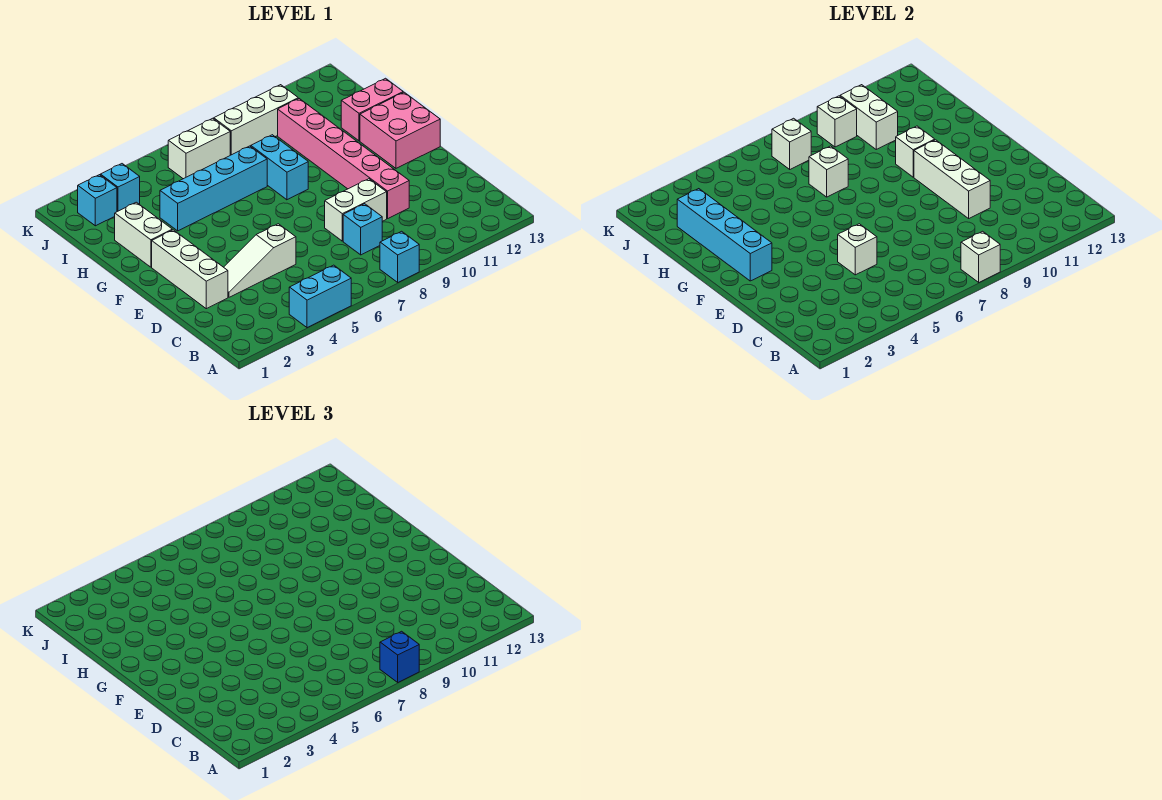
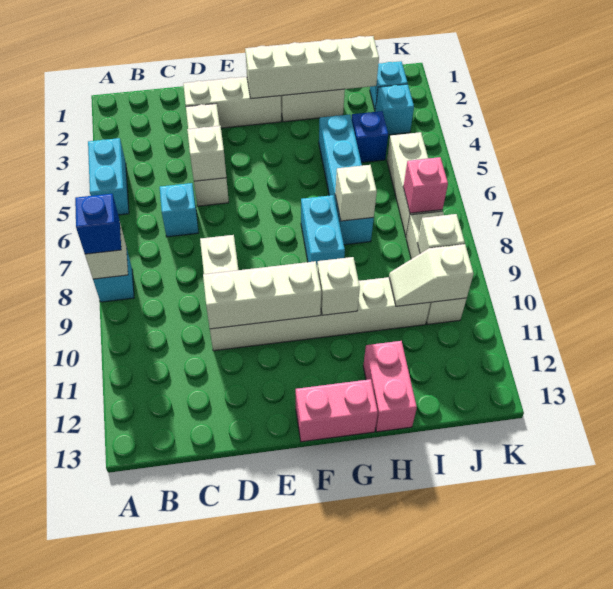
cyan 1x1 brick [343,204,382,255] -> cyan 1x1 brick moved to [160,183,199,237]
white 1x3 slope [224,224,296,297] -> white 1x3 brick [186,104,229,206]
pink 1x6 brick [278,99,409,218] -> white 1x6 brick [210,277,430,351]
cyan 1x4 brick [677,189,772,281] -> white 1x4 brick [245,36,379,99]
pink 2x2 brick [360,92,440,168] -> pink 1x2 brick [296,379,378,442]
cyan 1x2 brick [251,135,308,200] -> cyan 1x2 brick turned to [301,195,345,265]
none -> blue 1x1 brick [352,111,388,163]
white 1x2 brick [840,85,898,149] -> white 1x2 slope [389,244,474,306]
white 1x2 brick [168,118,230,179] -> white 1x3 brick [387,132,442,237]
white 1x1 brick [772,118,811,169] -> pink 1x1 brick [403,157,448,213]

